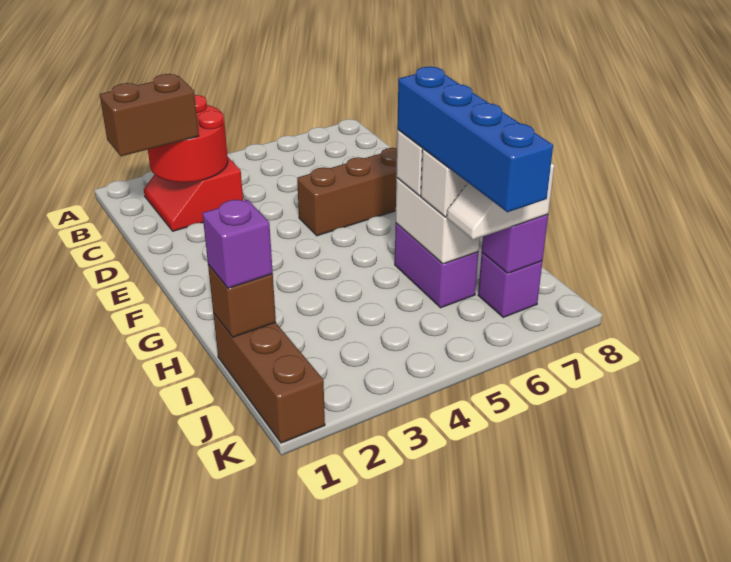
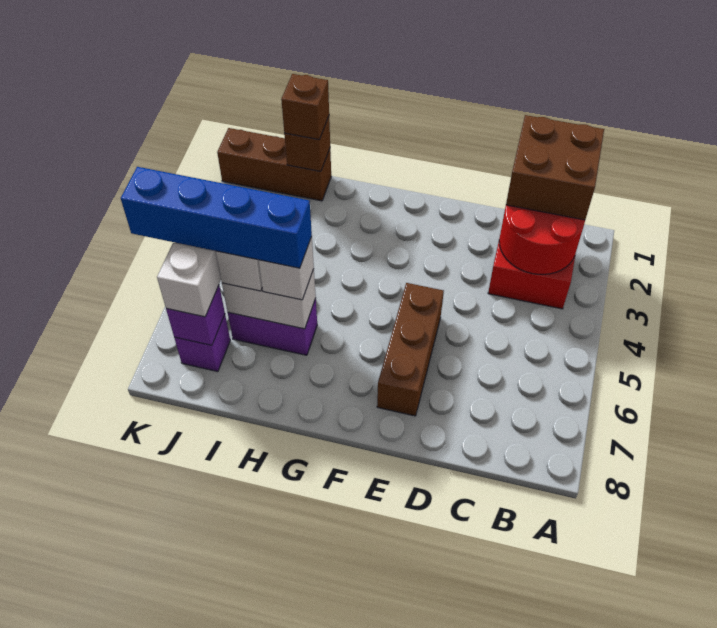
brown 1x2 brick [100,74,199,156] -> brown 2x2 brick [506,115,604,220]
purple 1x1 brick [202,200,273,288] -> brown 1x1 brick [281,74,329,140]

